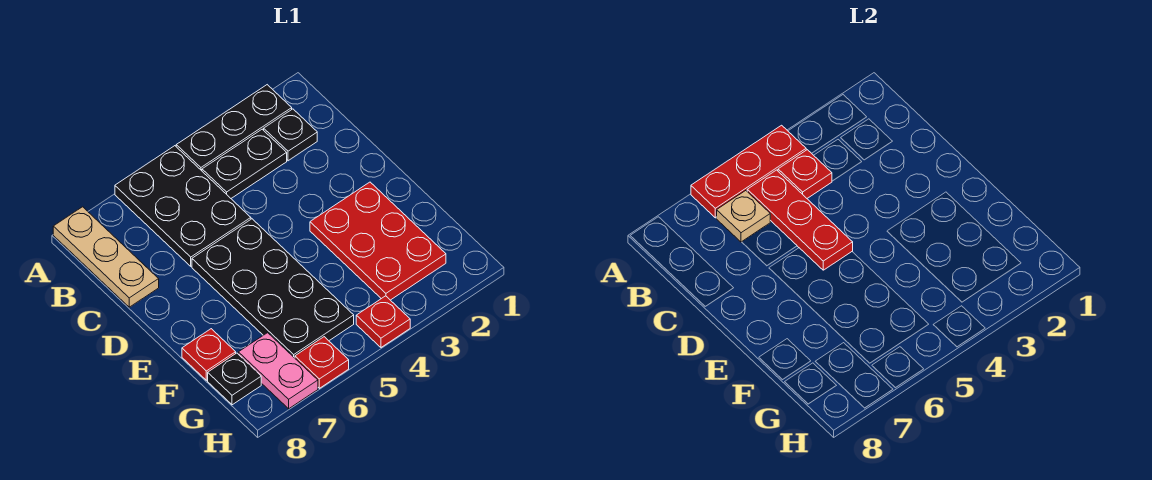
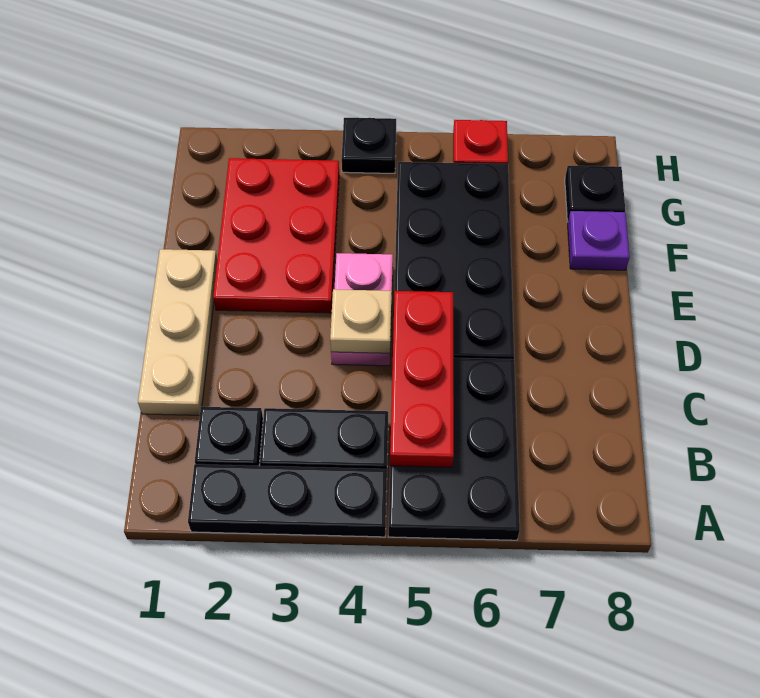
red 1x3 plate [691,125,806,218] -> none
tan 1x3 plate [53,207,159,307] -> tan 1x3 plate moved to [138,249,217,415]
red 1x1 plate [778,150,832,198] -> none
tan 1x1 plate [717,191,770,242] -> tan 1x1 plate moved to [330,289,392,353]
red 1x1 plate [182,329,236,380] -> purple 1x1 plate [568,211,630,270]
pink 1x2 plate [238,333,318,409] -> pink 1x2 plate moved to [331,253,393,366]
red 1x1 plate [356,296,410,347] -> black 1x1 plate [342,118,396,173]

